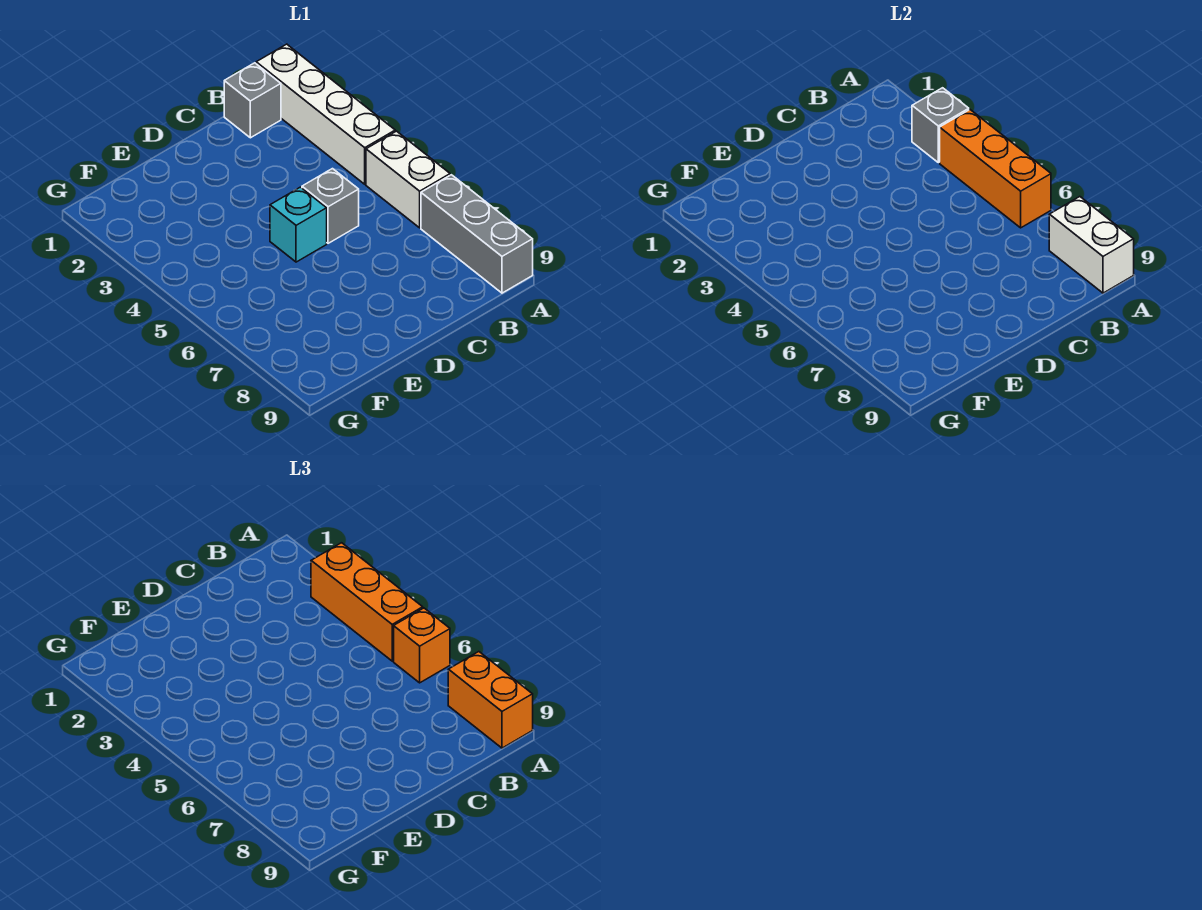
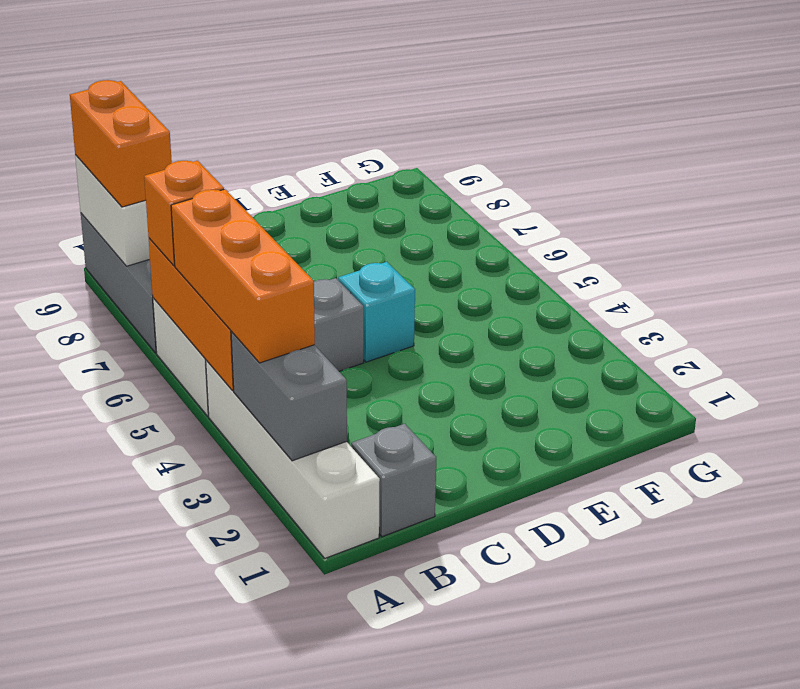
grey 1x1 brick [912,88,969,163] -> grey 1x2 brick [231,331,347,461]

